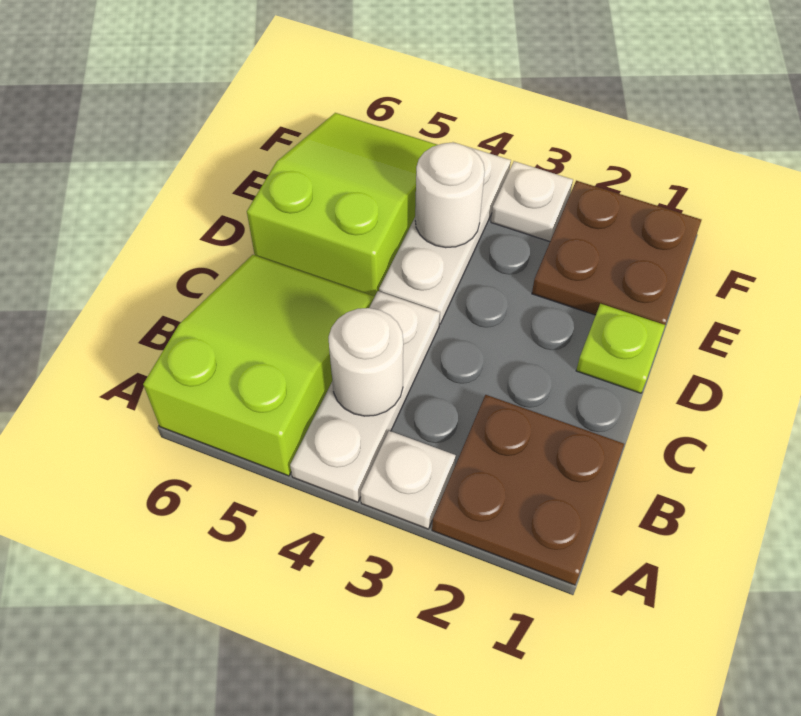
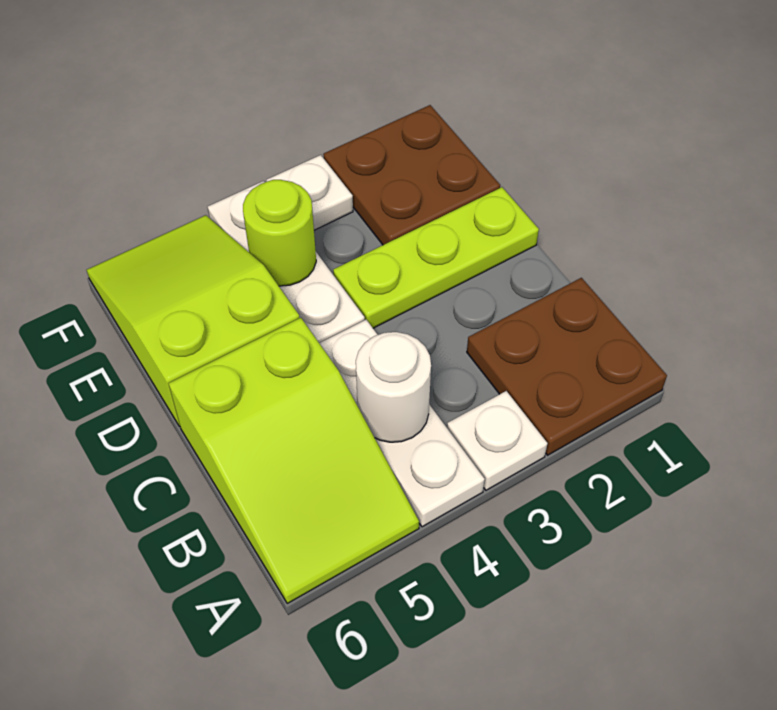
lime 2x3 slope [143,255,375,476] -> lime 2x3 slope turned to [169,318,419,603]
lime 1x1 plate [576,304,665,393] -> lime 1x3 plate [333,187,539,328]
white 1x1 round brick [415,143,485,248] -> lime 1x1 round brick [243,180,316,286]

